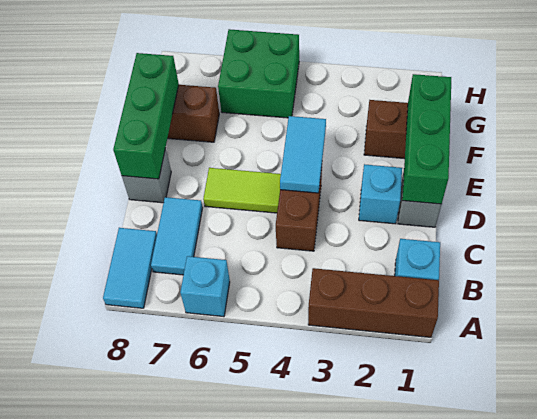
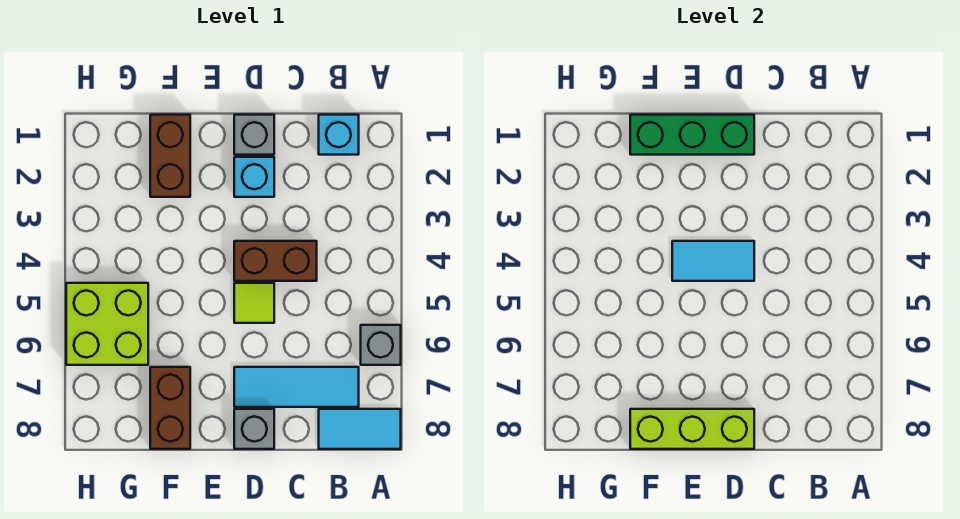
brown 1x3 brick [308,268,439,337] -> none
cyan 1x1 brick [180,256,230,317] -> grey 1x1 brick [361,325,401,365]
cyan 1x2 tile [151,197,203,275] -> cyan 1x3 tile [234,367,359,407]
lime 1x2 tile [203,168,281,213] -> lime 1x1 tile [234,283,274,323]
green 1x3 brick [113,53,179,179] -> lime 1x3 brick [630,409,754,449]
green 2x2 brick [218,29,299,118] -> lime 2x2 brick [66,283,148,365]

